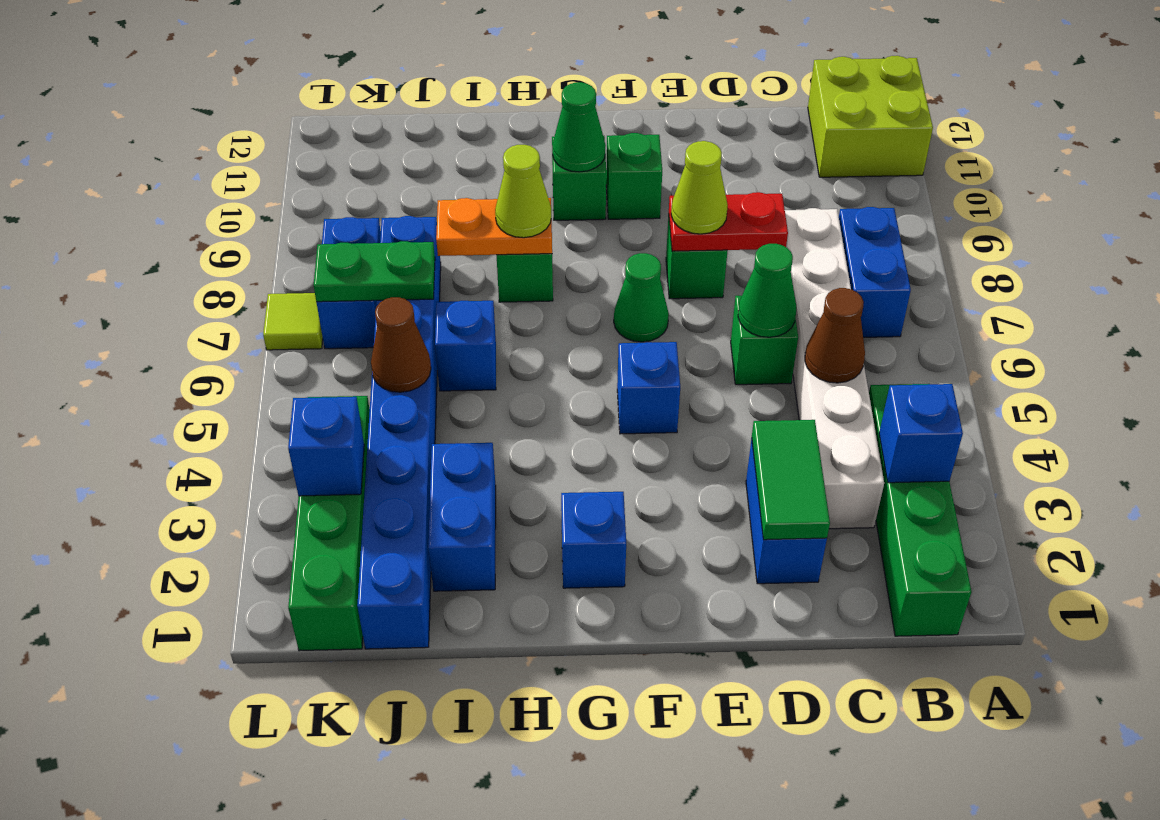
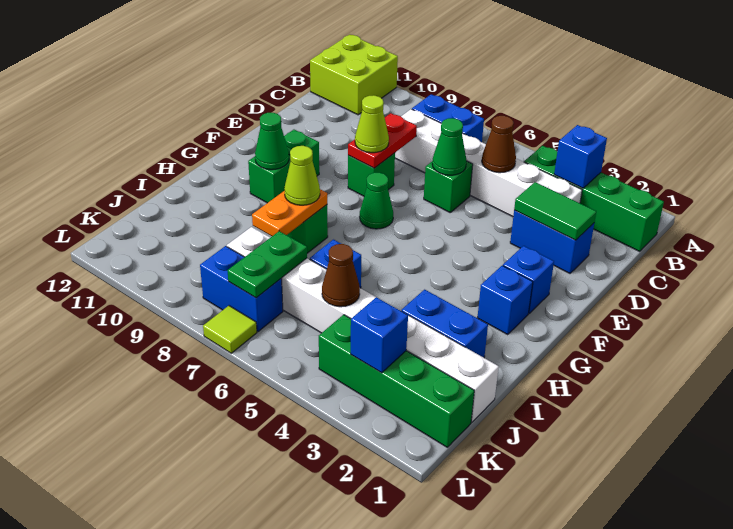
blue 1x1 brick [617,342,680,434] -> blue 1x1 brick moved to [503,246,554,313]
blue 1x8 brick [357,216,441,649] -> white 1x8 brick [227,227,499,422]

